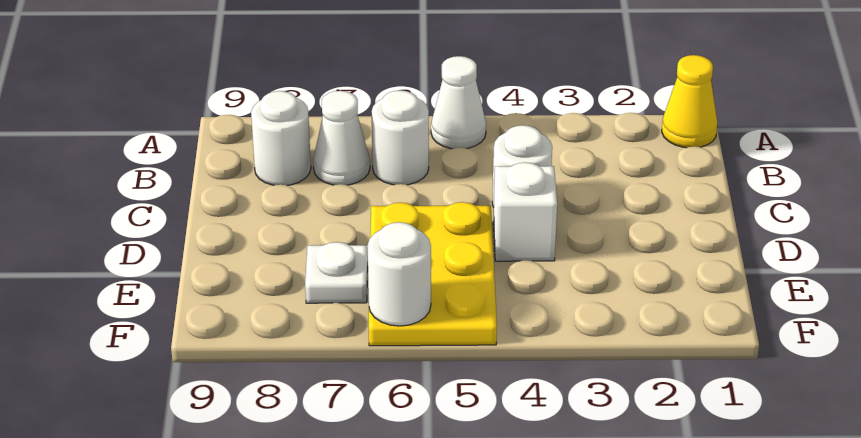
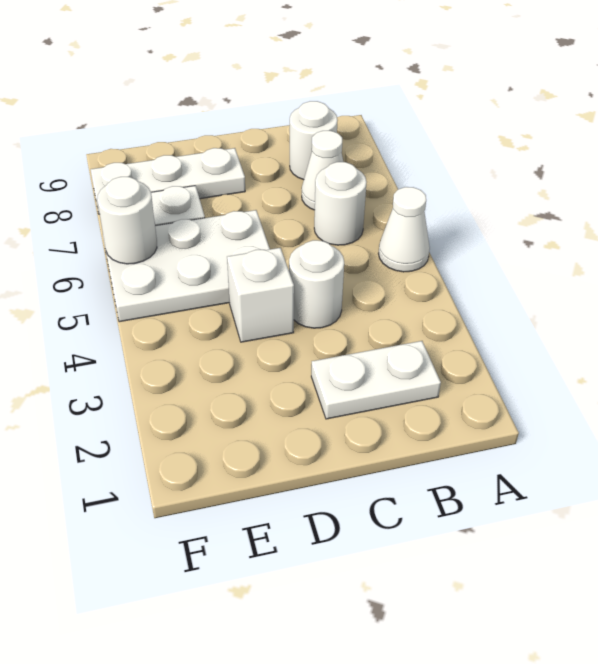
yellow 1x1 cone [662,55,717,148] -> none
none -> white 1x2 plate [311,341,441,419]
yellow 2x3 plate [368,202,497,346] -> white 2x3 plate [103,210,270,322]
none -> white 1x3 plate [91,148,245,214]

